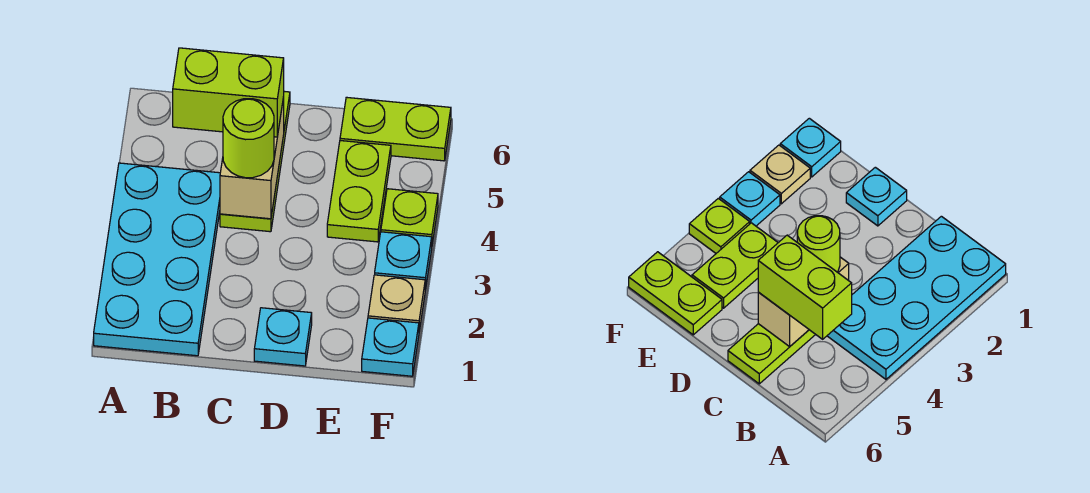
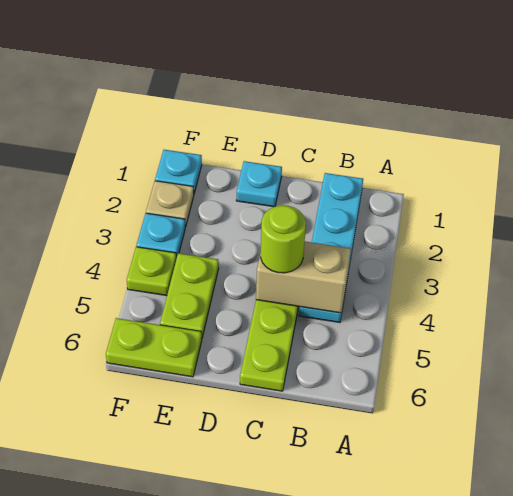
cyan 2x4 plate [94,163,220,356] -> cyan 1x4 plate [299,173,363,322]
lime 1x2 brick [173,48,284,137] -> none
tan 1x2 brick [220,97,284,219] -> tan 1x2 brick turned to [256,242,351,313]

